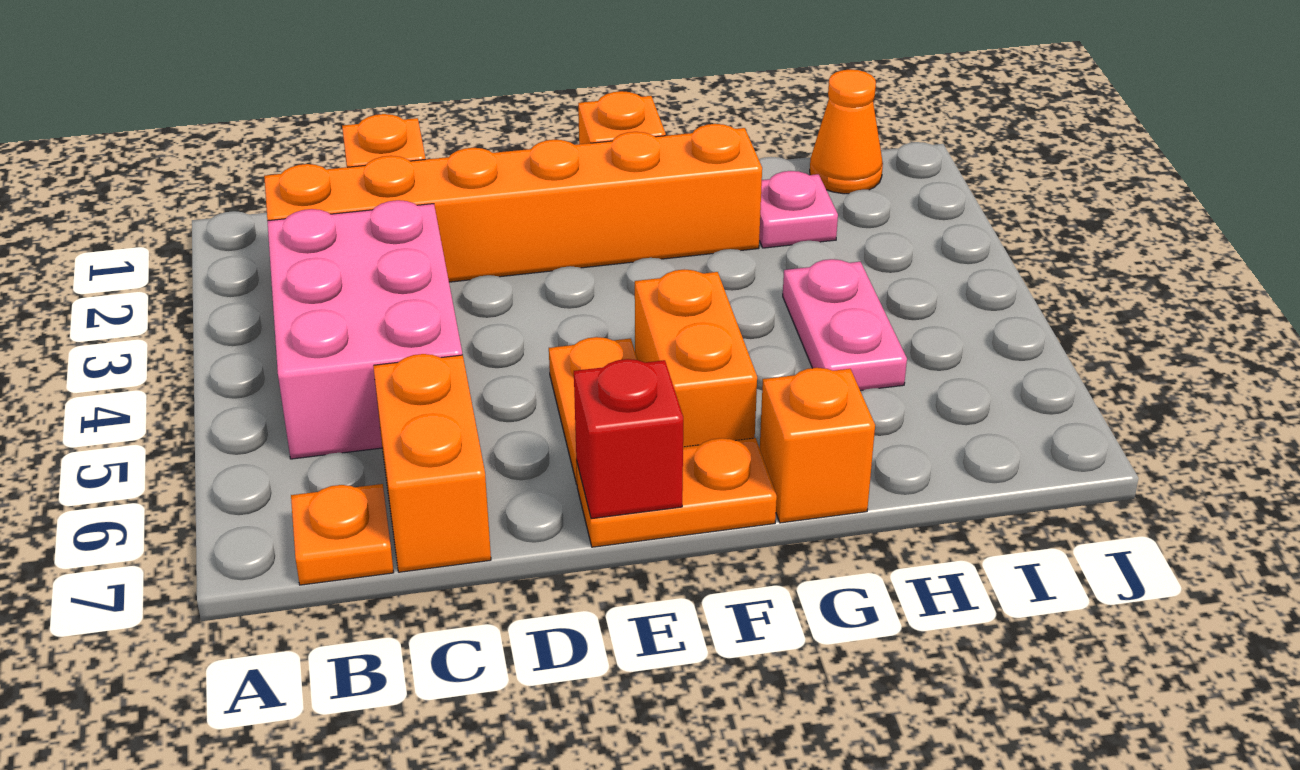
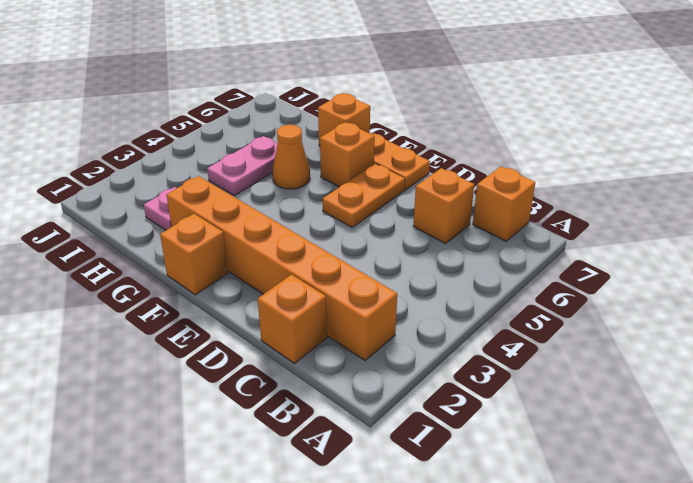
pink 2x3 brick [267,200,462,459] -> none
orange 1x1 plate [291,484,394,585] -> orange 1x1 brick [473,166,535,241]
orange 1x2 brick [373,354,491,572] -> orange 1x1 brick [413,168,474,243]
red 1x1 brick [574,359,683,519] -> none
orange 1x2 brick [635,269,757,447] -> orange 1x1 brick [320,122,375,187]
orange 1x1 cone [810,69,883,194] -> orange 1x1 cone moved to [273,125,310,189]

